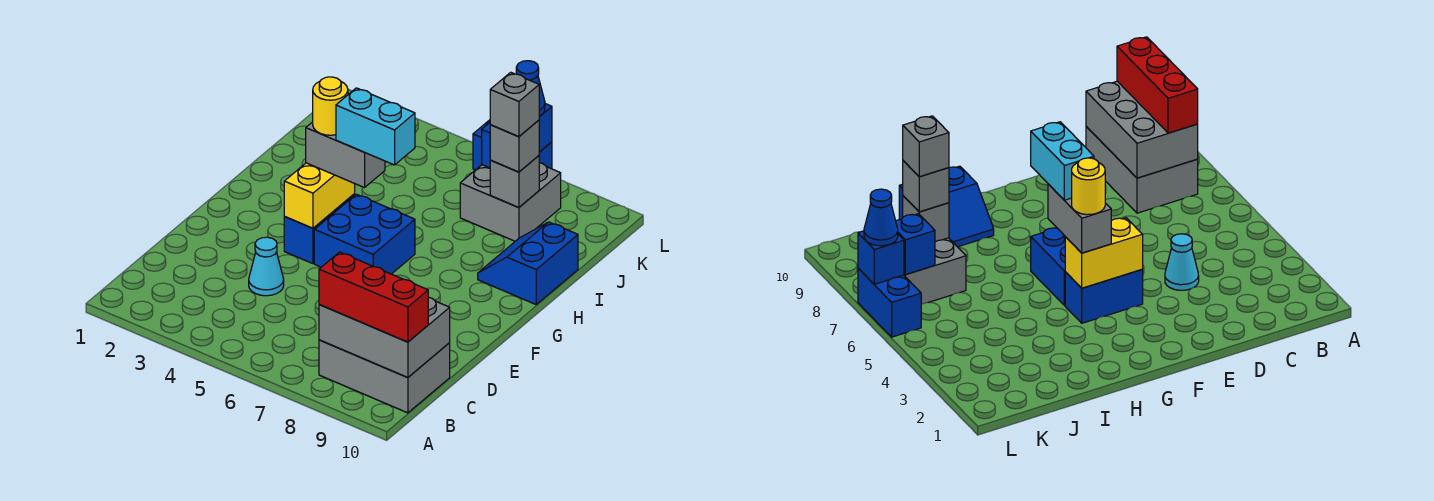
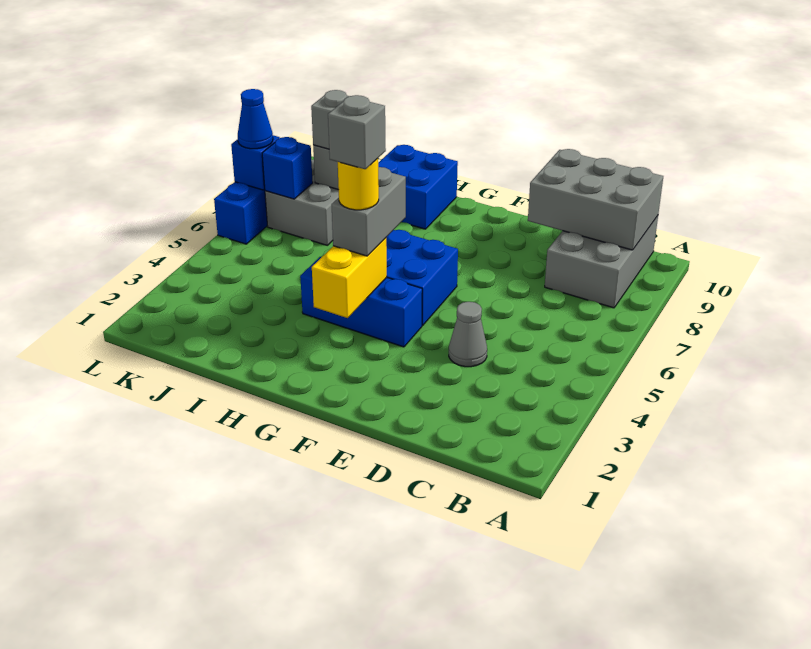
grey 2x3 brick [319,297,450,378] -> grey 2x3 brick turned to [528,149,663,250]
red 1x3 brick [319,252,428,342] -> none
cyan 1x1 cone [249,237,284,296] -> grey 1x1 cone [449,302,487,367]
blue 1x2 brick [284,194,355,264] -> blue 1x3 brick [300,257,422,347]
yellow 1x2 brick [284,163,355,228] -> yellow 1x2 brick turned to [312,238,387,318]
cyan 1x2 brick [336,88,415,165] -> none
blue 2x2 slope [478,222,578,304] -> blue 2x2 brick [378,145,458,229]
grey 1x1 brick [490,72,539,137] -> grey 1x1 brick moved to [328,95,386,169]

